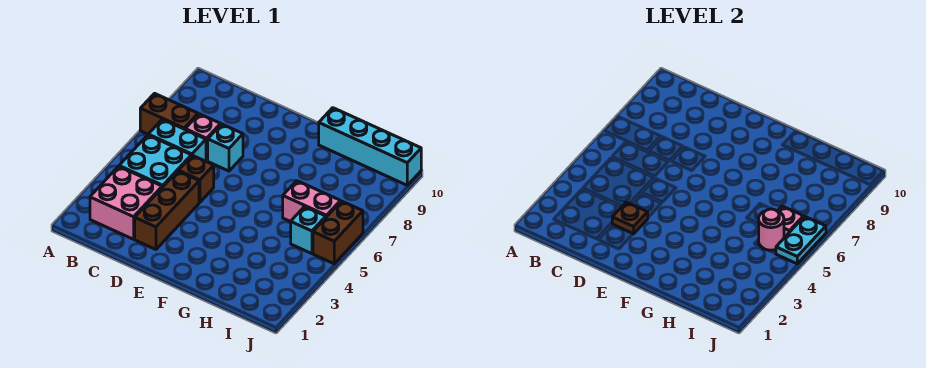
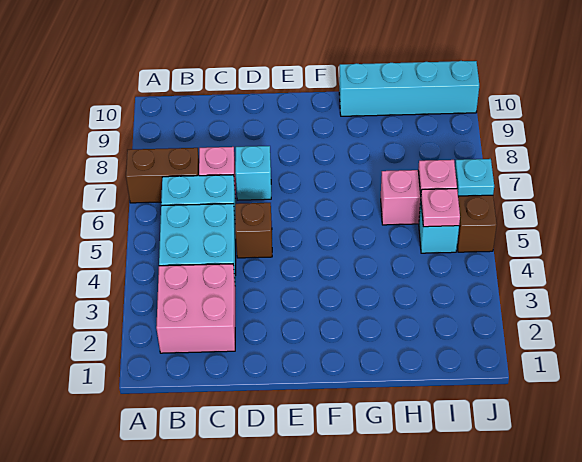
brown 1x3 brick [135,171,199,249] -> none
brown 1x1 plate [612,202,648,234] -> none
pink 1x1 round brick [758,209,784,250] -> pink 1x1 plate [421,189,460,227]
cyan 1x2 plate [776,216,826,264] -> cyan 1x1 plate [455,159,494,196]

